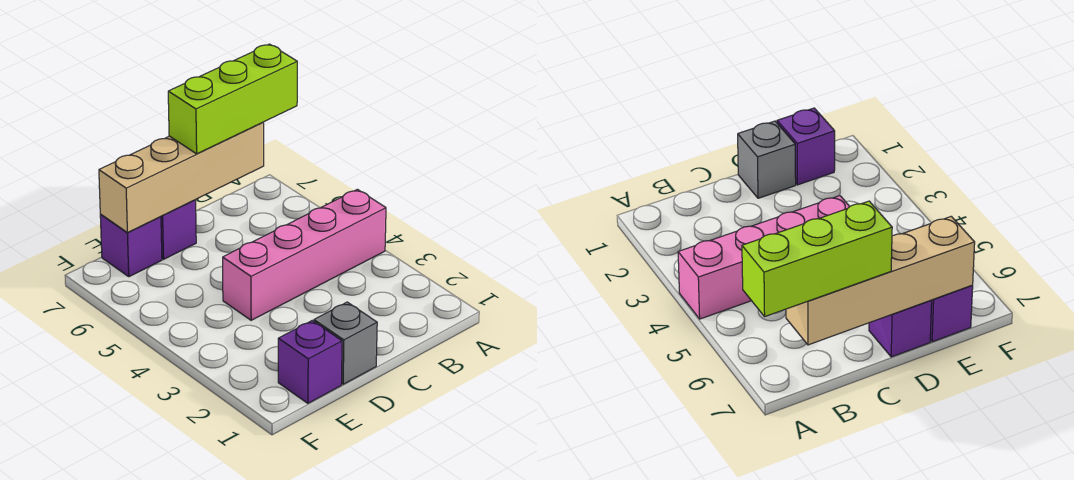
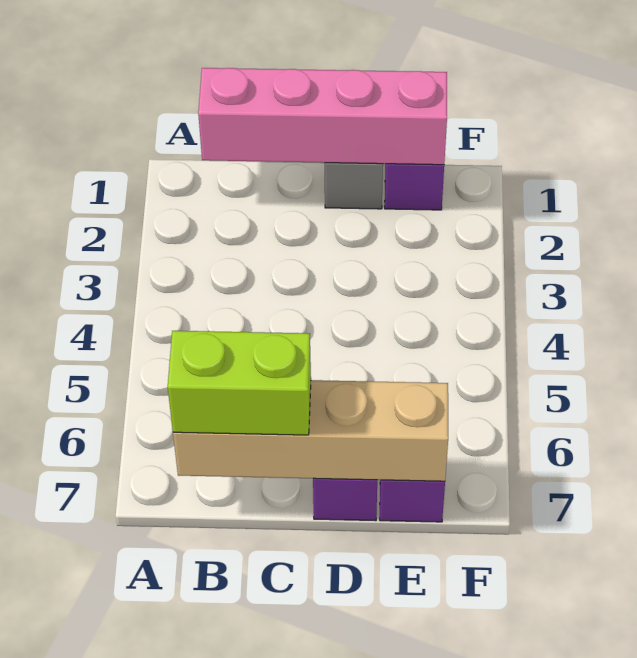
pink 1x4 brick [223,189,386,320] -> pink 1x4 brick moved to [198,68,447,165]
lime 1x3 brick [168,44,297,154] -> lime 1x2 brick [168,331,311,435]

